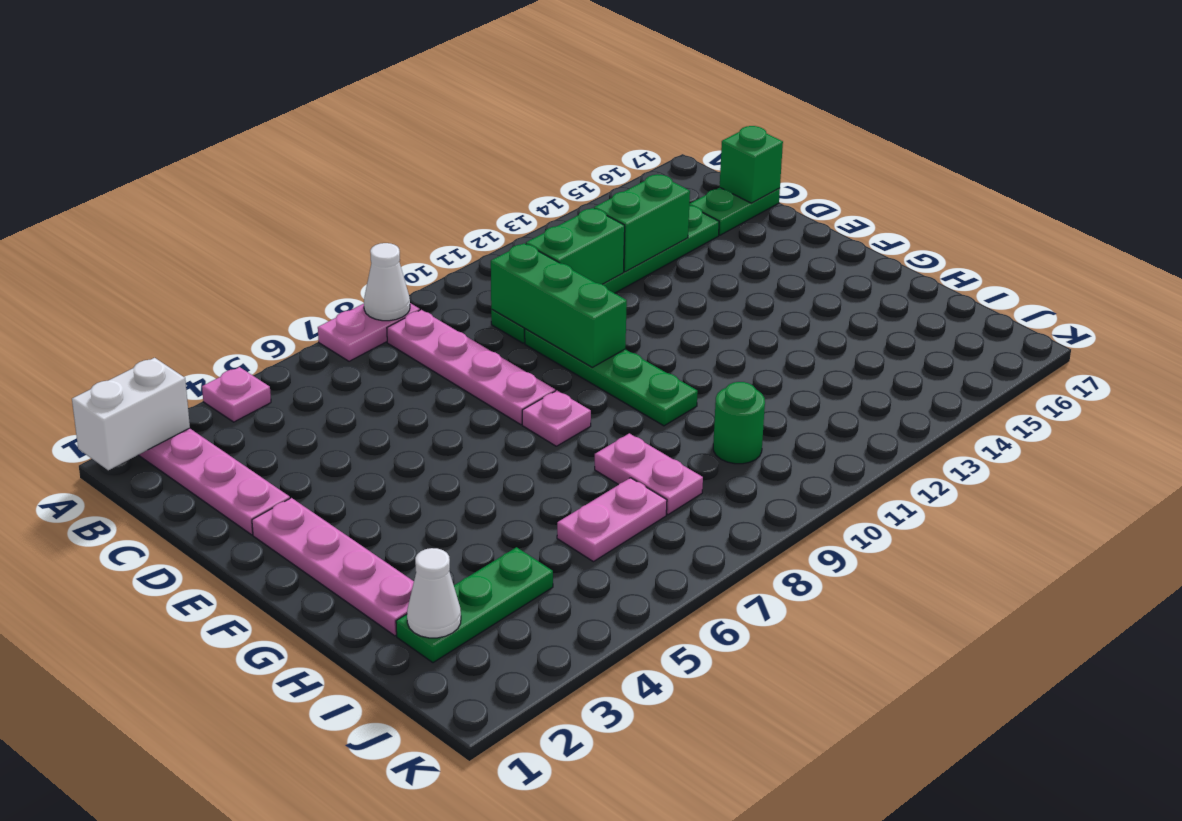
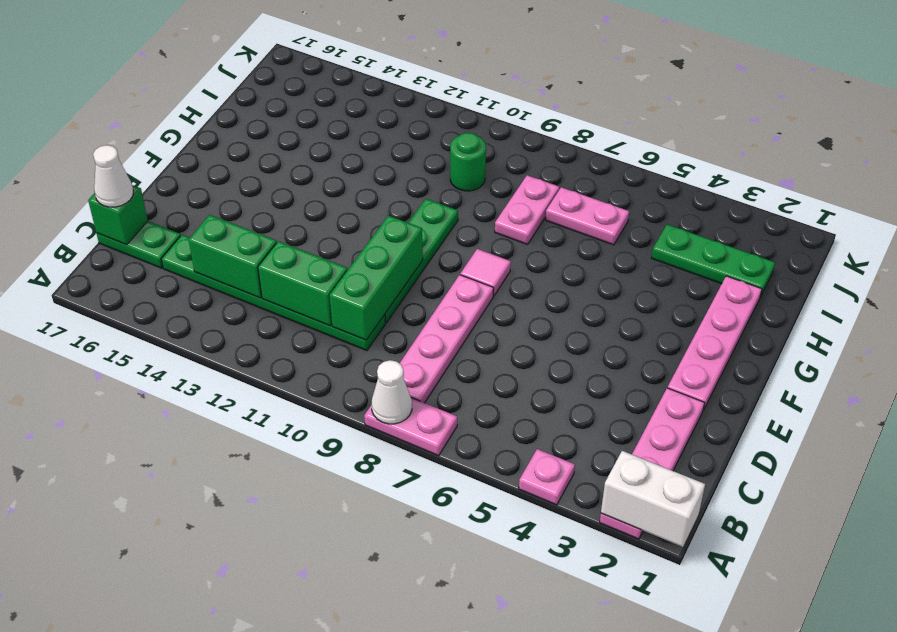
pink 1x1 plate [522,391,591,446] -> pink 1x1 tile [460,249,511,296]
white 1x1 cone [407,548,461,638] -> white 1x1 cone moved to [93,145,134,207]

